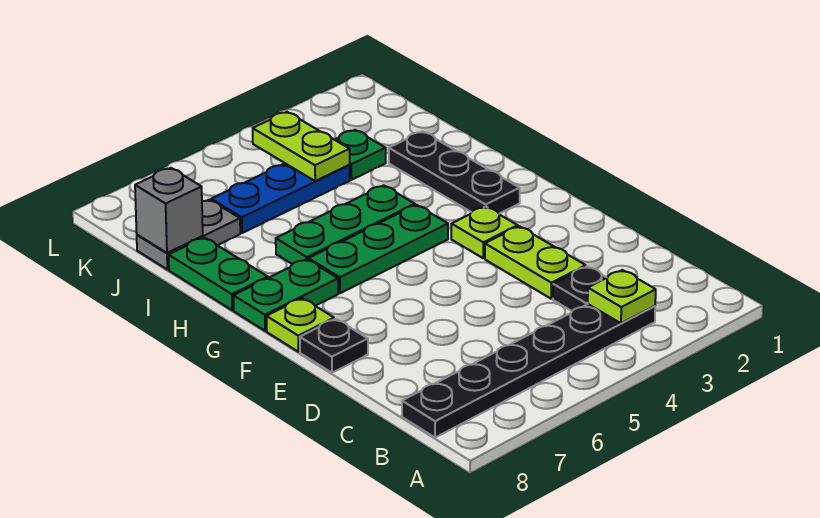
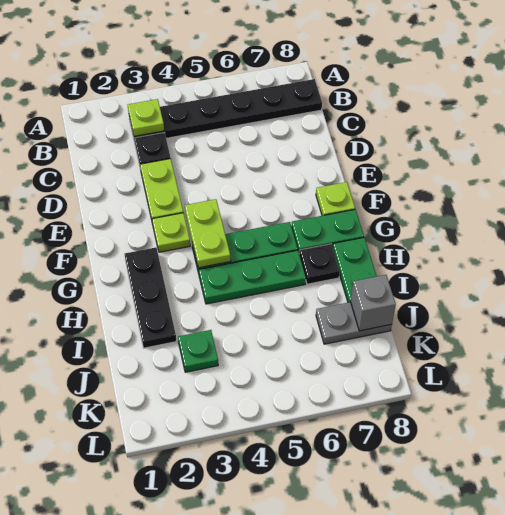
black 1x1 plate [300,319,368,373] -> black 1x1 plate moved to [299,244,340,284]
blue 1x3 plate [211,163,350,233] -> none
lime 1x2 plate [253,112,350,181] -> lime 1x2 plate moved to [185,199,231,268]

